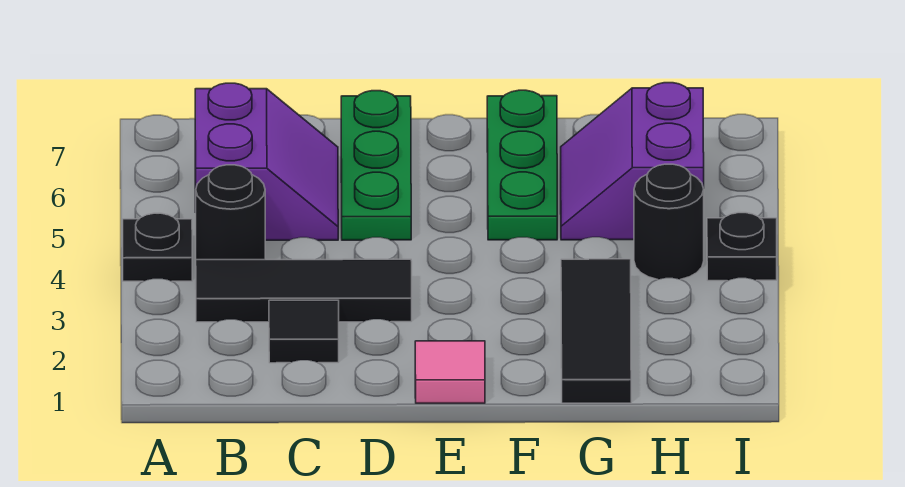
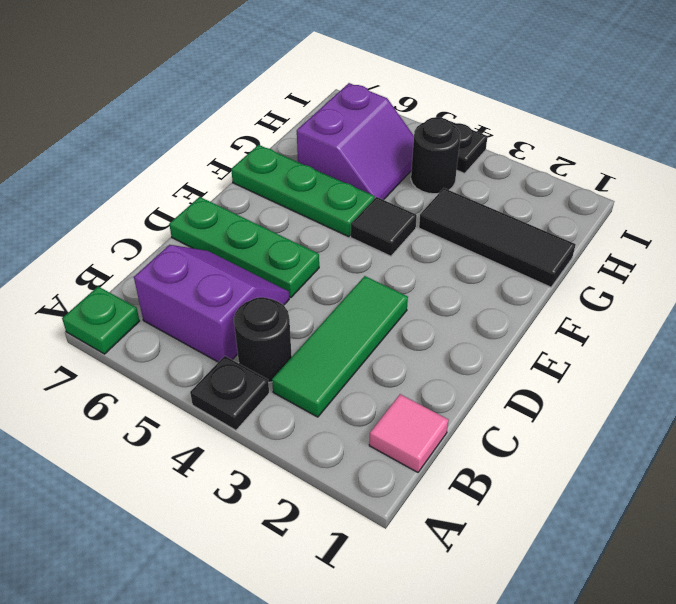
none -> green 1x1 plate [62,287,140,354]
black 1x3 tile [196,259,412,322] -> green 1x3 tile [272,276,408,417]
black 1x1 tile [269,300,339,363] -> black 1x1 tile moved to [351,197,417,256]
pink 1x1 tile [415,341,485,403] -> pink 1x1 tile moved to [369,394,449,472]
purple 2x2 slope [561,83,704,240] -> purple 2x2 slope turned to [297,83,414,200]

